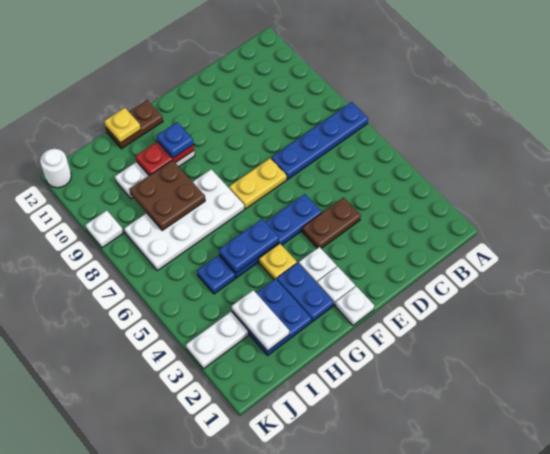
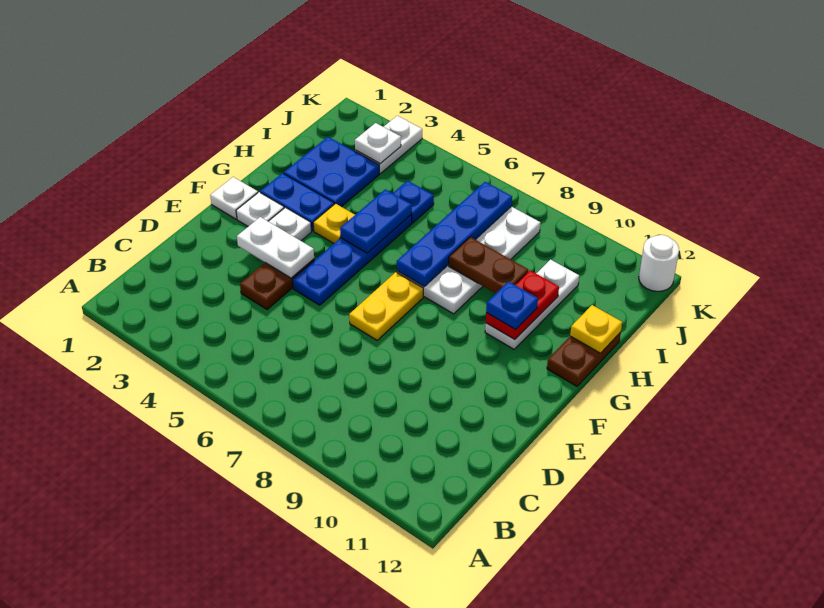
blue 1x4 plate [271,102,368,179] -> blue 1x4 plate moved to [397,182,512,286]
brown 2x2 plate [129,160,205,230] -> brown 1x2 plate [449,237,528,293]
white 1x2 plate [232,290,289,351] -> white 1x2 plate moved to [237,217,314,278]
white 1x1 plate [85,211,123,248] -> white 1x1 plate moved to [355,123,401,164]

